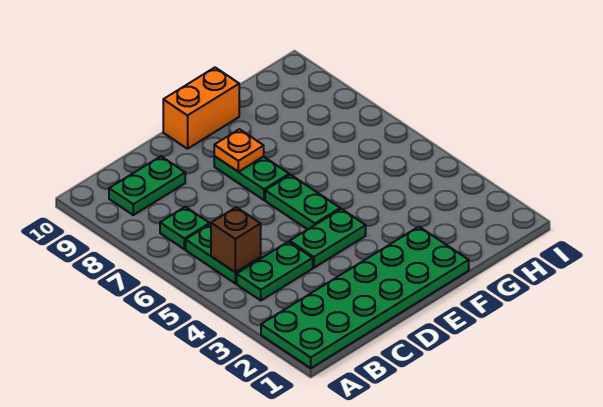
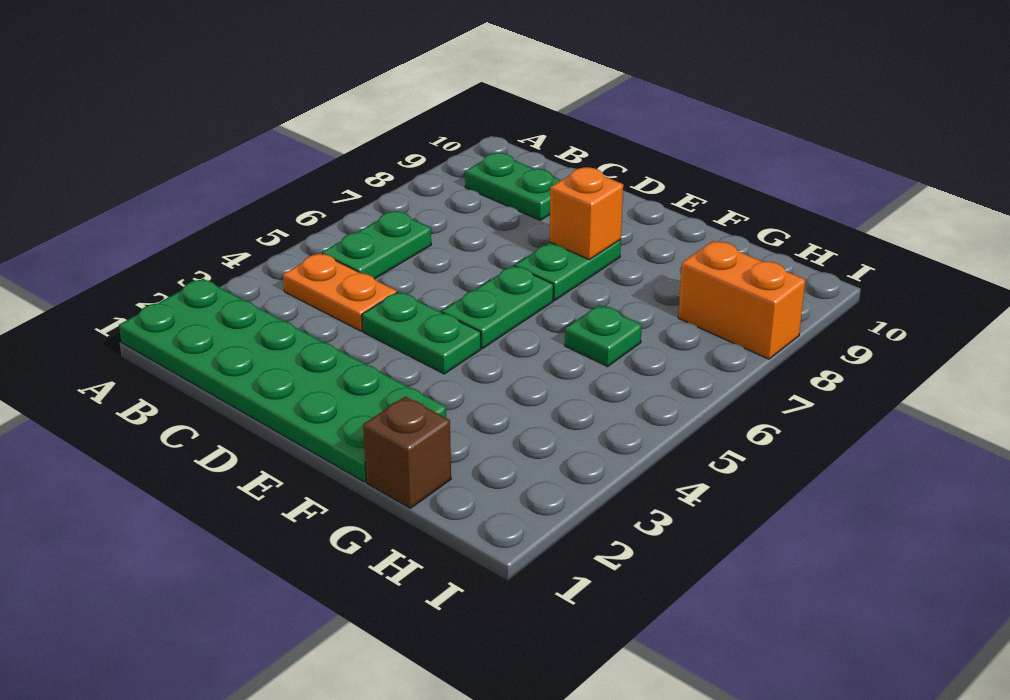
green 1x2 plate [237,242,313,300] -> orange 1x2 plate [283,253,397,331]
brown 1x1 brick [211,207,261,272] -> brown 1x1 brick moved to [363,396,451,508]
green 1x1 plate [160,207,210,249] -> green 1x1 plate moved to [565,305,642,367]
orange 1x1 plate [214,129,264,172] -> orange 1x1 brick [550,167,623,260]
orange 1x2 brick [163,68,239,149] -> orange 1x2 brick moved to [678,241,805,359]

